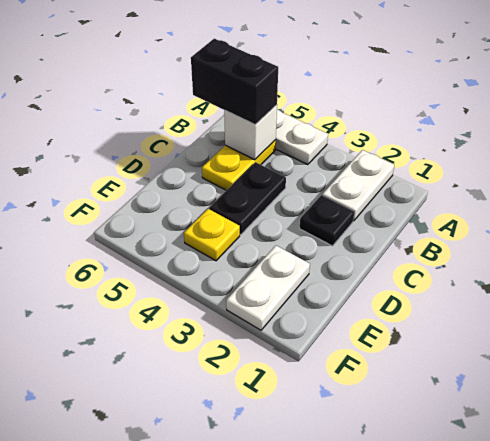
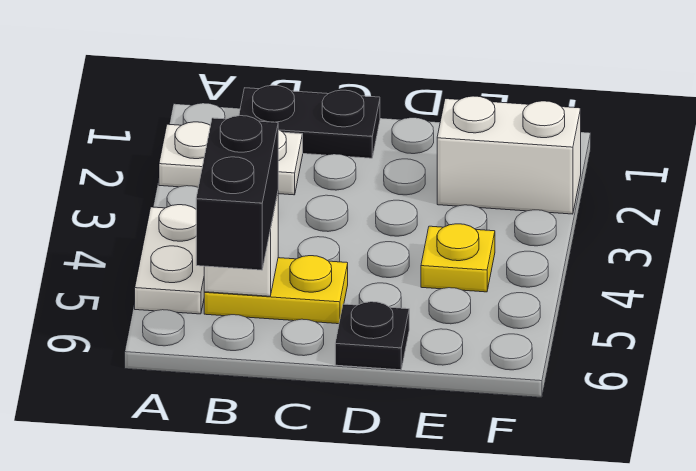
black 1x1 plate [300,195,354,246] -> black 1x1 plate moved to [335,302,409,370]
black 1x2 plate [209,162,286,235] -> black 1x2 plate moved to [239,85,380,158]
white 1x2 plate [226,246,310,330] -> white 1x2 brick [437,96,581,214]

